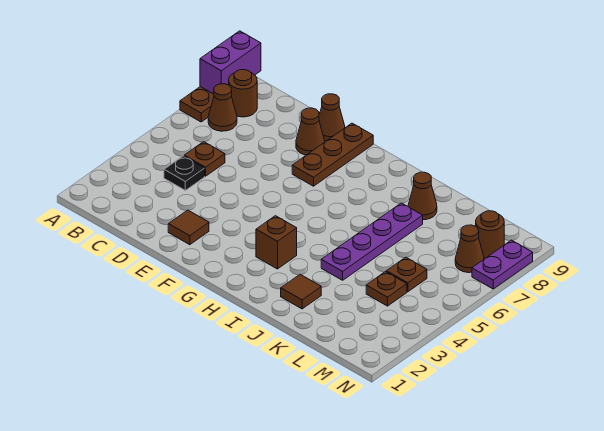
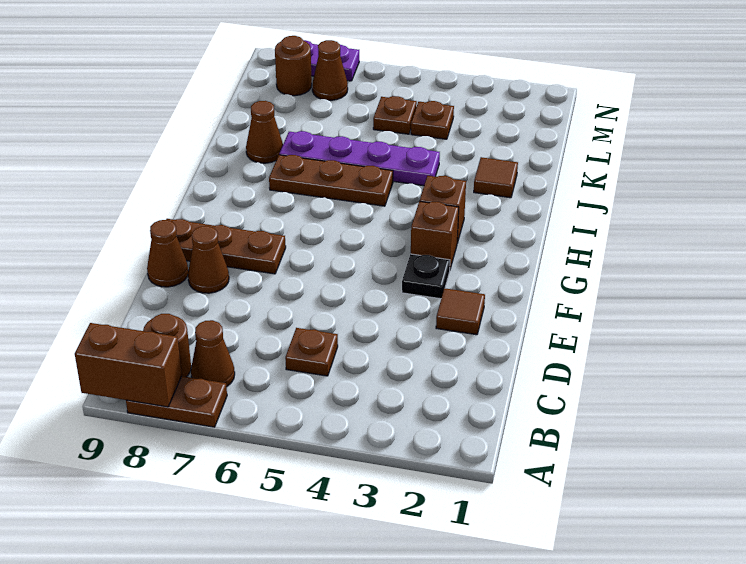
purple 1x2 brick [200,31,261,94] -> brown 1x2 brick [75,323,182,407]
black 1x1 plate [164,156,205,190] -> black 1x1 plate moved to [402,254,450,299]
none -> brown 1x1 brick [411,201,459,269]
none -> brown 1x3 plate [269,155,393,206]

